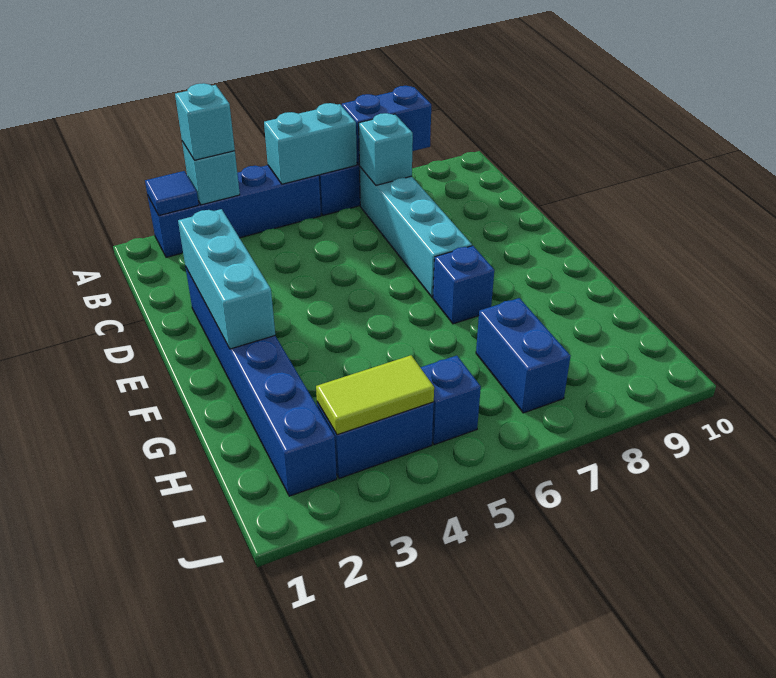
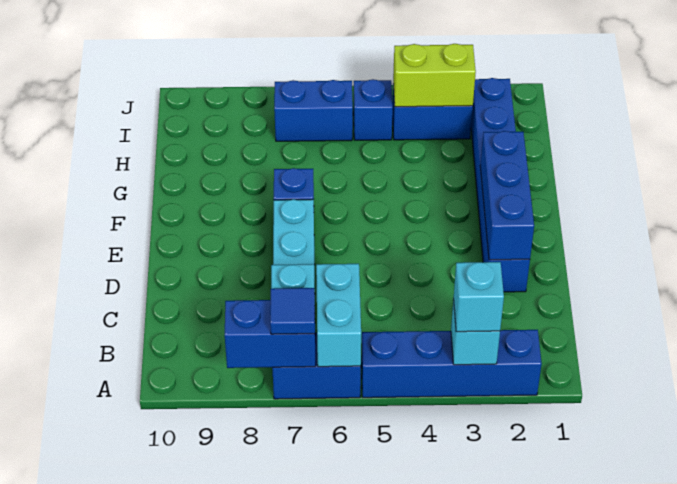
blue 1x1 tile [145,171,199,215] -> blue 1x1 tile moved to [270,288,315,334]
cyan 1x2 brick [264,103,357,184] -> cyan 1x2 brick turned to [316,264,361,367]
cyan 1x3 brick [178,209,275,349] -> blue 1x3 brick [480,131,534,260]
blue 1x2 brick [476,298,570,413] -> blue 1x2 brick turned to [274,80,353,141]
lime 1x2 tile [316,355,434,435] -> lime 1x2 brick [393,44,476,107]

